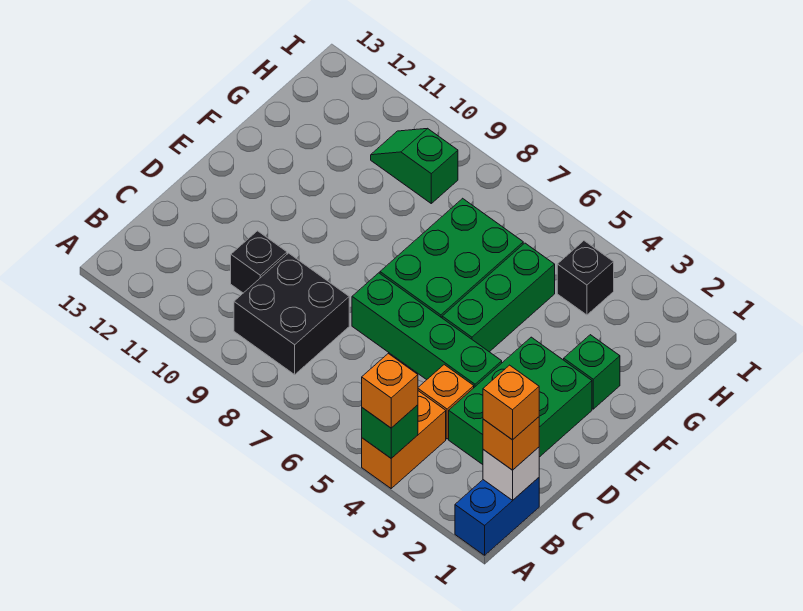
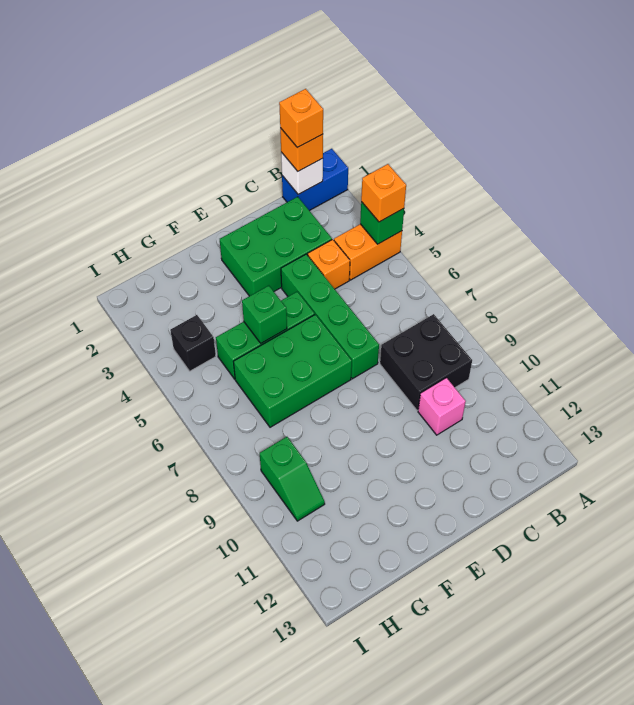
black 1x1 brick [231,231,287,293] -> pink 1x1 brick [418,378,466,435]
green 1x1 brick [564,335,620,409] -> green 1x1 brick moved to [242,286,287,343]

